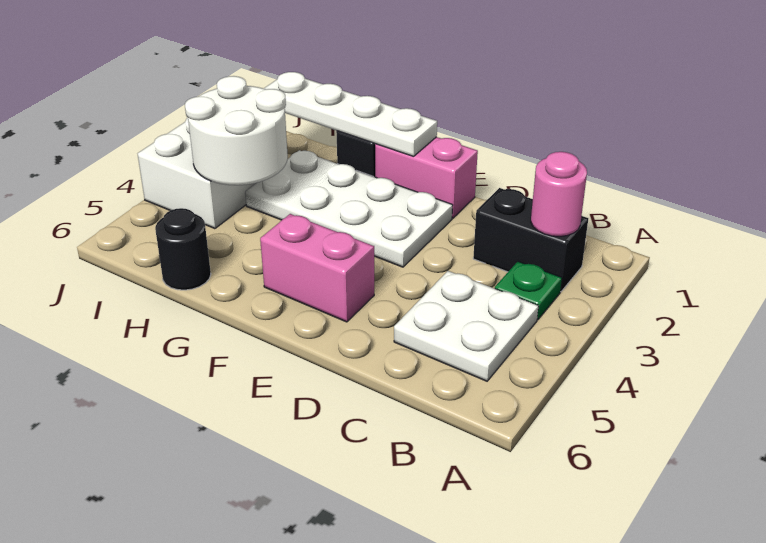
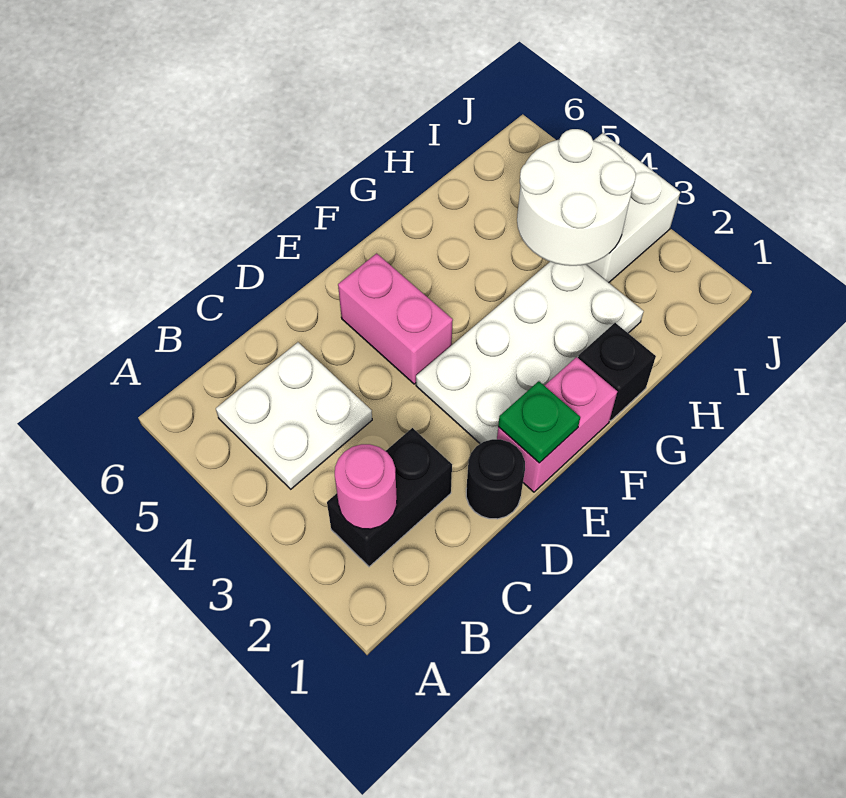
green 1x1 plate [495,261,562,320] -> green 1x1 plate moved to [498,381,580,463]
pink 1x2 brick [260,214,375,322] -> pink 1x2 brick turned to [338,253,453,384]
white 1x4 plate [264,72,437,157] -> none
black 1x1 round brick [155,208,211,290] -> black 1x1 round brick moved to [466,439,525,519]

